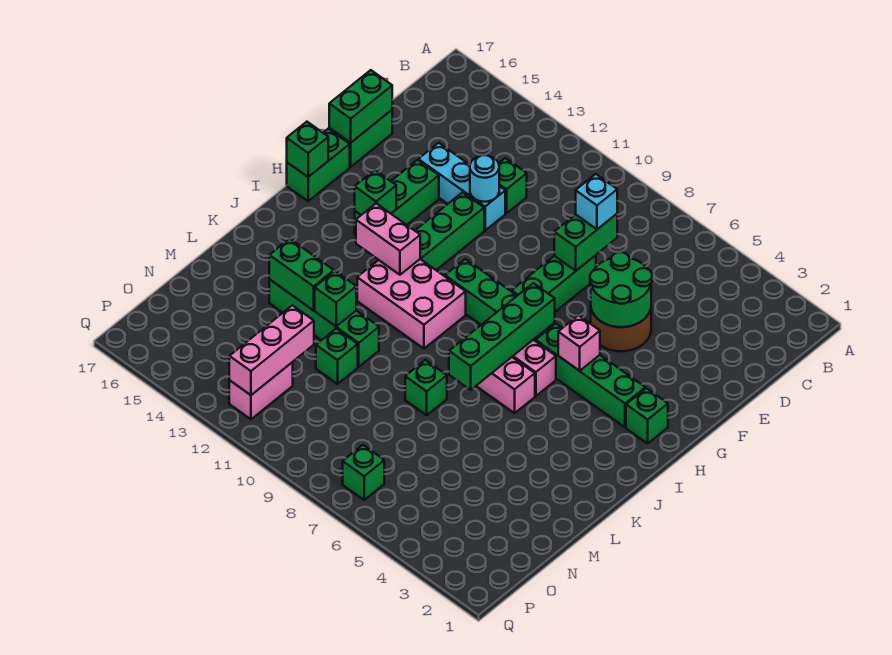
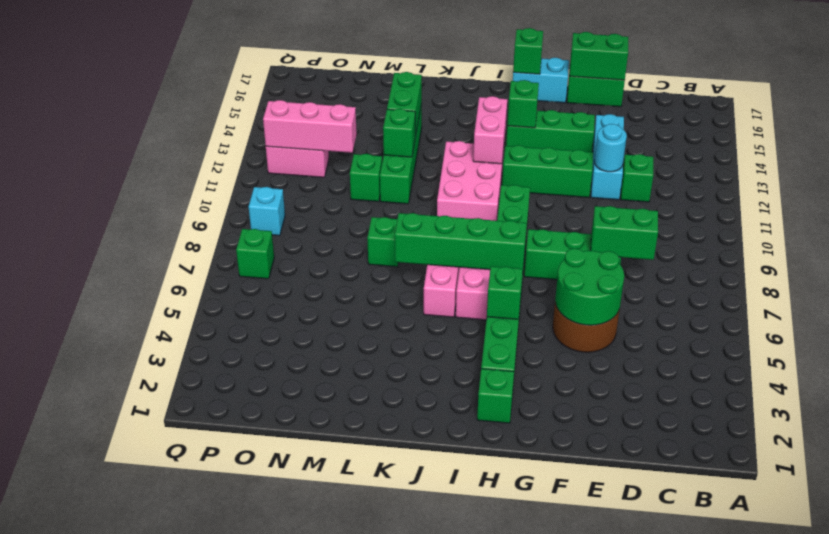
cyan 1x1 brick [576,174,617,229] -> cyan 1x1 brick moved to [249,187,285,236]
green 1x2 brick [287,129,350,201] -> cyan 1x2 brick [513,58,569,103]
pink 1x1 brick [558,315,600,371] -> green 1x1 brick [487,266,523,319]

